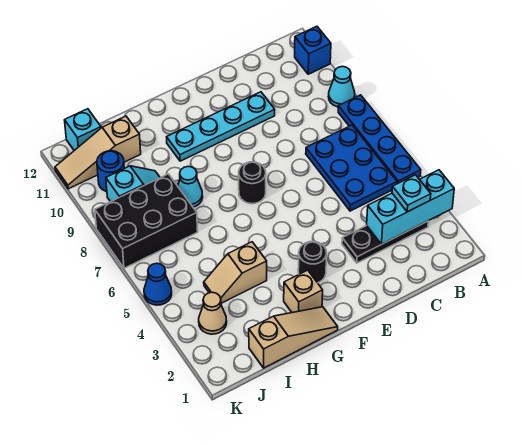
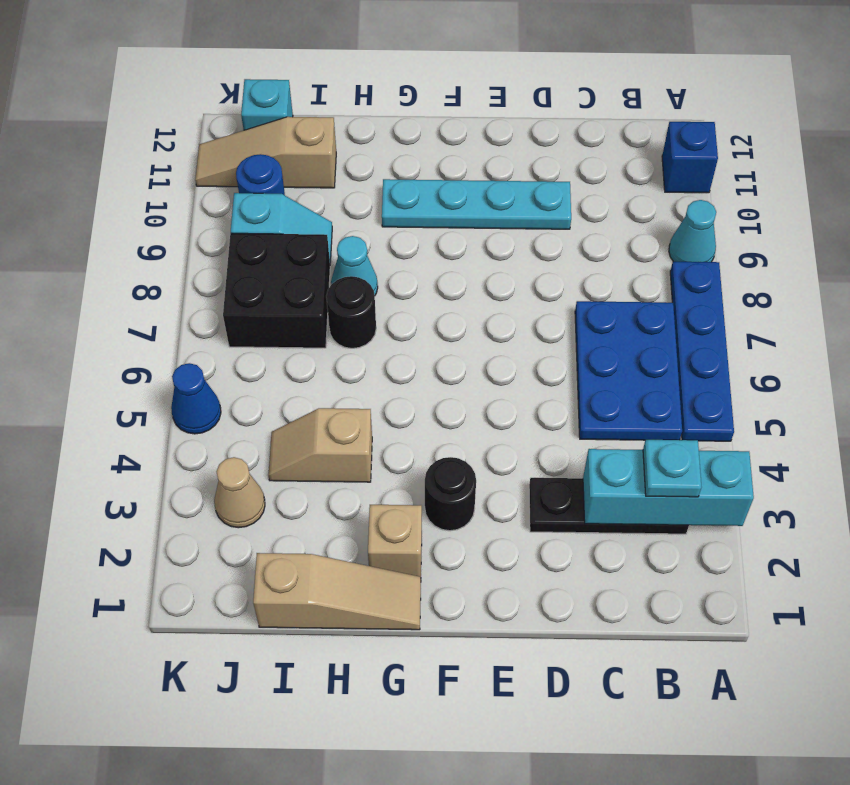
black 1x1 round brick [239,162,266,204] -> black 1x1 round brick moved to [326,276,376,348]
black 2x3 brick [95,174,198,268] -> black 2x2 brick [223,233,330,348]

